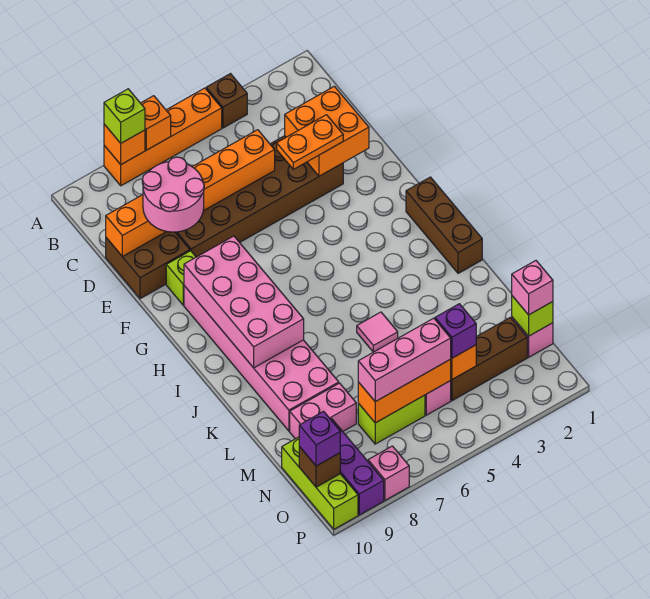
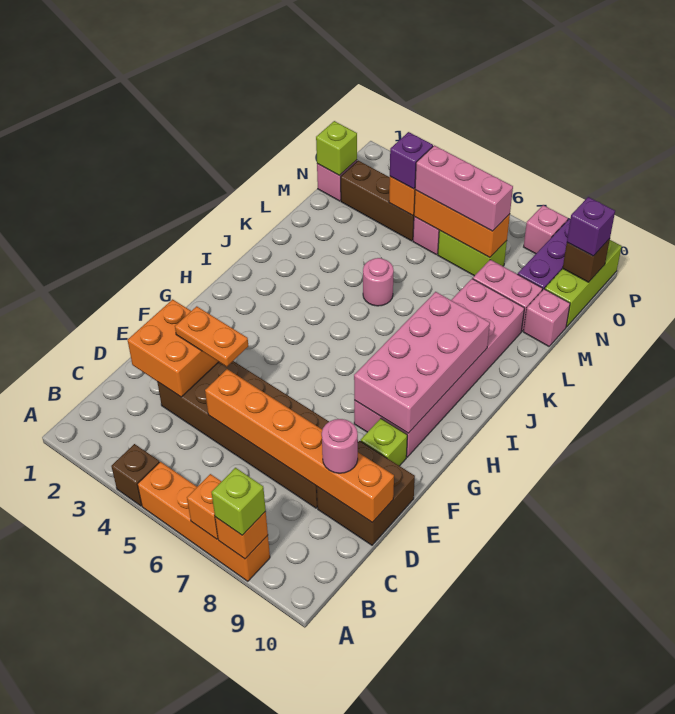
pink 2x2 round brick [142,157,204,232] -> pink 1x1 round brick [322,419,358,473]
brown 1x3 brick [406,177,482,273] -> none
pink 1x1 tile [357,312,398,352] -> pink 1x1 round brick [363,258,394,306]
pink 1x1 brick [512,261,553,315] -> pink 1x1 brick moved to [524,289,570,346]

